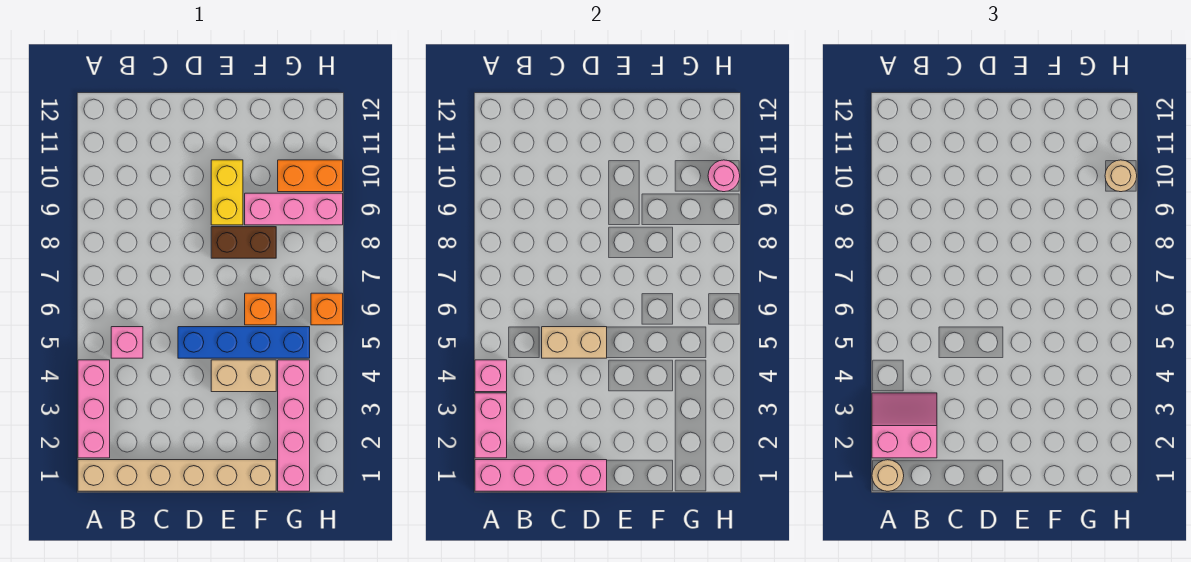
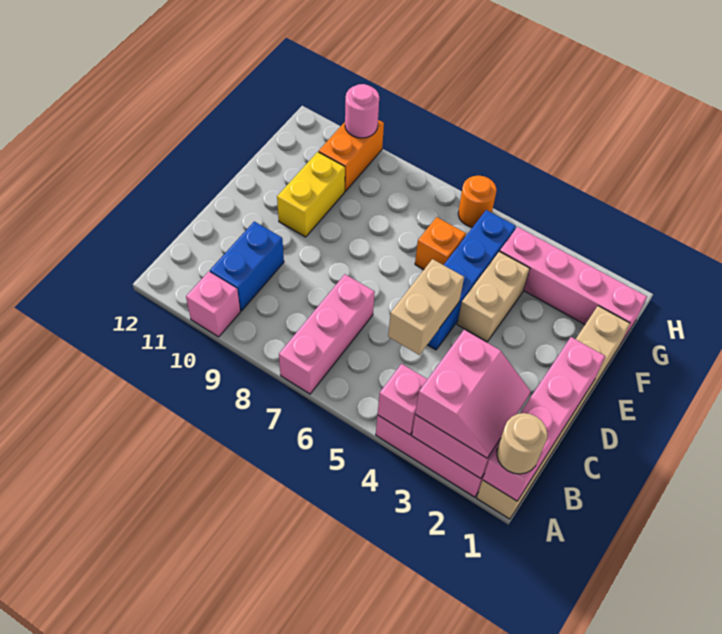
pink 2x2 slope [872,393,937,458] -> pink 2x2 slope turned to [415,330,531,458]
pink 1x1 brick [111,327,143,358] -> pink 1x1 brick moved to [186,272,240,337]
none -> blue 1x2 brick [210,221,284,311]
brown 1x2 brick [211,227,276,258] -> none
yellow 1x2 brick [211,160,243,225] -> yellow 1x2 brick turned to [277,152,345,237]
pink 1x3 brick [245,193,343,225] -> pink 1x3 brick moved to [279,274,375,394]
orange 1x1 brick [311,293,343,325] -> orange 1x1 round brick [458,176,496,227]
tan 1x1 round brick [1105,160,1137,192] -> none

